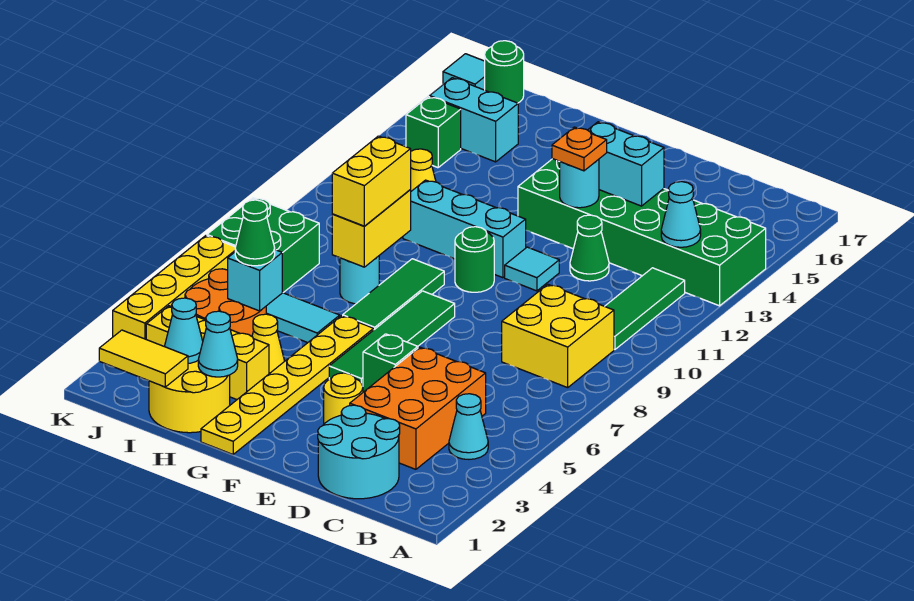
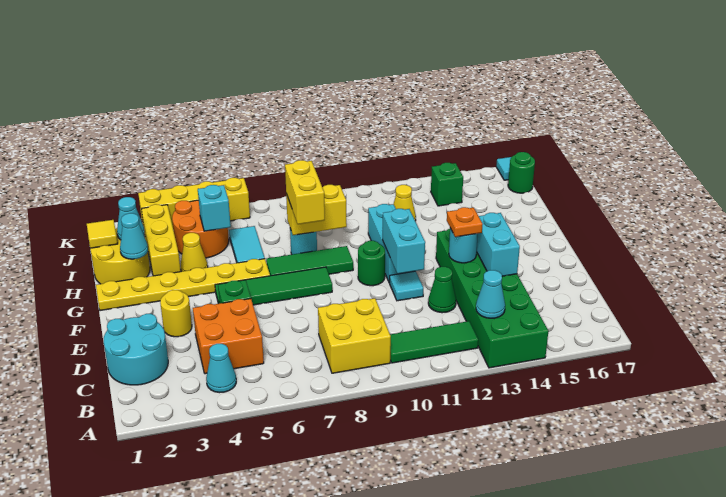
orange 2x3 brick [350,347,486,469] -> orange 2x2 brick [193,299,264,374]
yellow 1x2 brick [332,136,411,226] -> yellow 1x2 brick turned to [285,160,325,224]
yellow 1x2 tile [99,330,188,387] -> yellow 1x1 tile [87,220,118,248]
green 1x1 cone [235,200,275,266] -> none
cyan 1x2 brick [430,78,518,162] -> cyan 1x2 brick moved to [383,209,425,274]
green 2x2 brick [207,198,319,293] -> none

